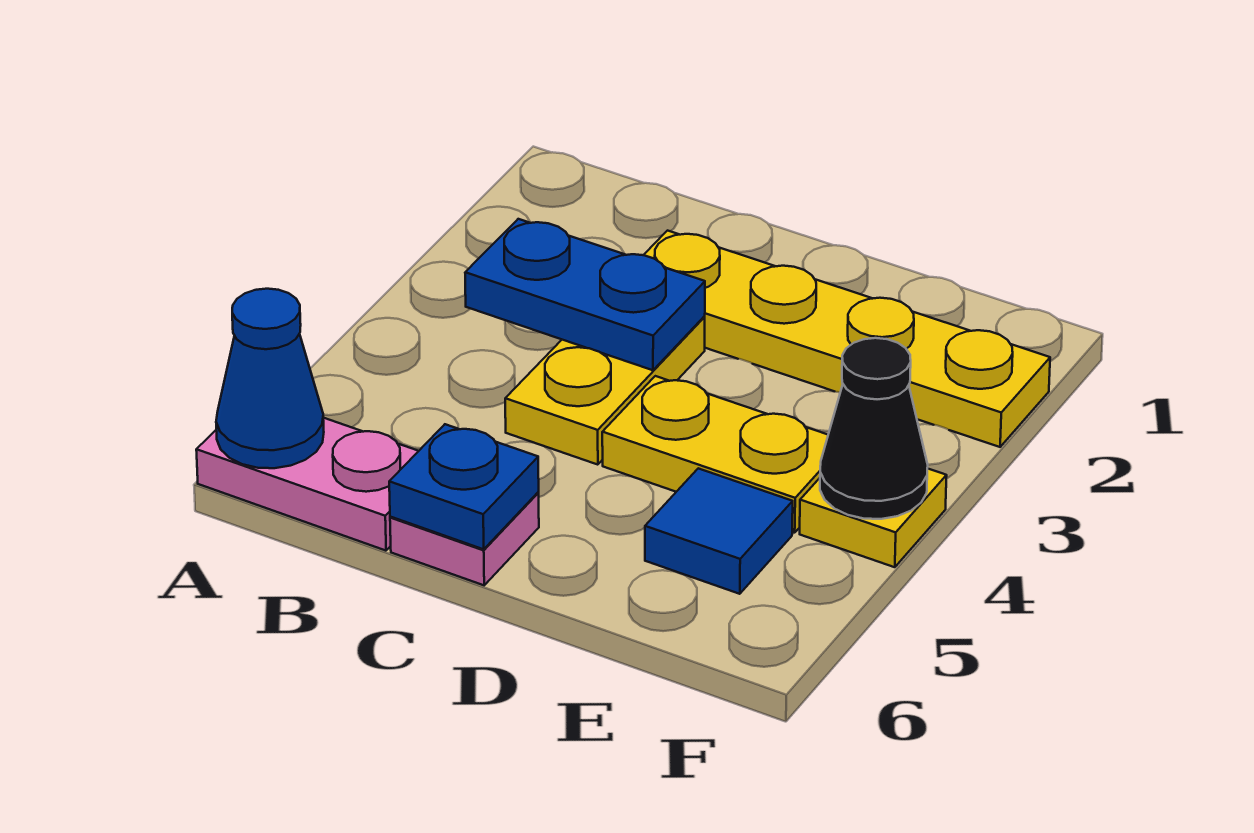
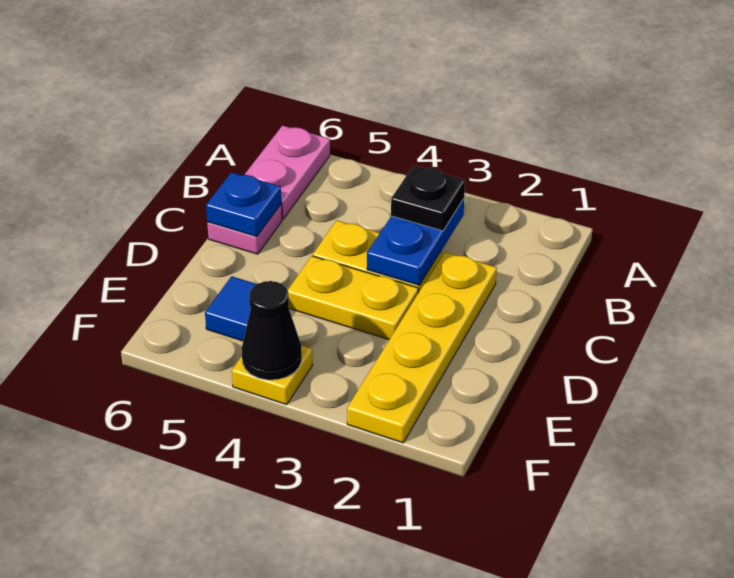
blue 1x1 cone [216,289,324,468] -> none
none -> black 1x1 plate [391,166,465,231]
yellow 1x2 plate [602,376,828,533] -> yellow 1x2 plate turned to [288,256,418,340]

